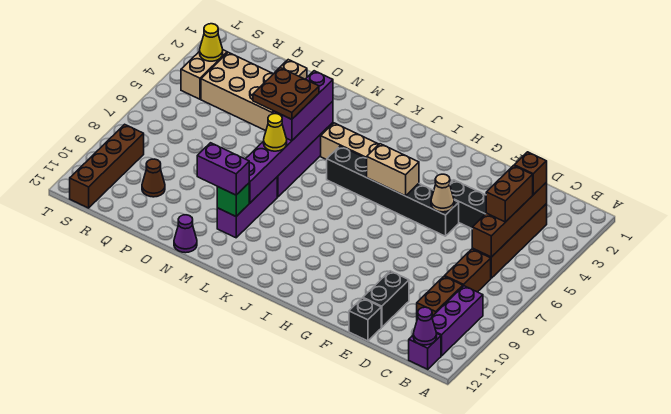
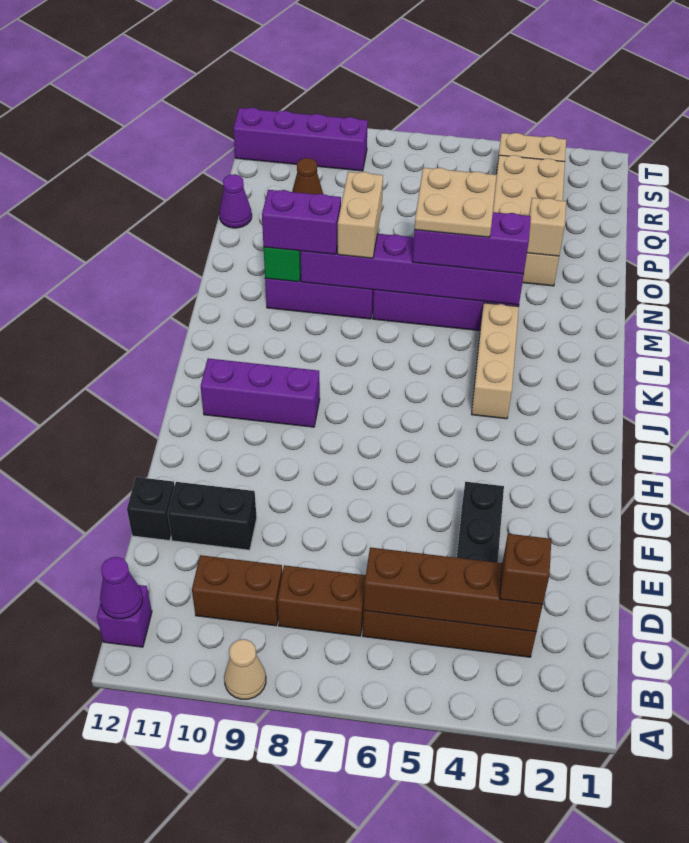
purple 1x3 brick [432,286,483,356] -> purple 1x3 brick moved to [201,358,320,427]
brown 1x2 brick [486,166,533,222] -> none
black 1x6 brick [327,146,459,236] -> none
tan 1x1 cone [431,174,454,212] -> tan 1x1 cone moved to [224,639,266,699]
tan 1x2 brick [367,144,419,196] -> tan 1x2 brick moved to [338,172,383,258]
brown 2x2 plate [253,68,319,119] -> tan 2x2 plate [415,168,497,237]
yellow 1x1 cone [264,114,287,151] -> none
purple 1x2 brick [197,143,249,195] -> purple 1x2 brick turned to [262,190,341,254]
purple 1x1 cone [174,215,197,253] -> purple 1x1 cone moved to [219,174,252,228]
yellow 1x1 cone [200,24,223,61] -> none
brown 1x4 brick [70,124,144,208] -> purple 1x4 brick [233,108,368,171]

